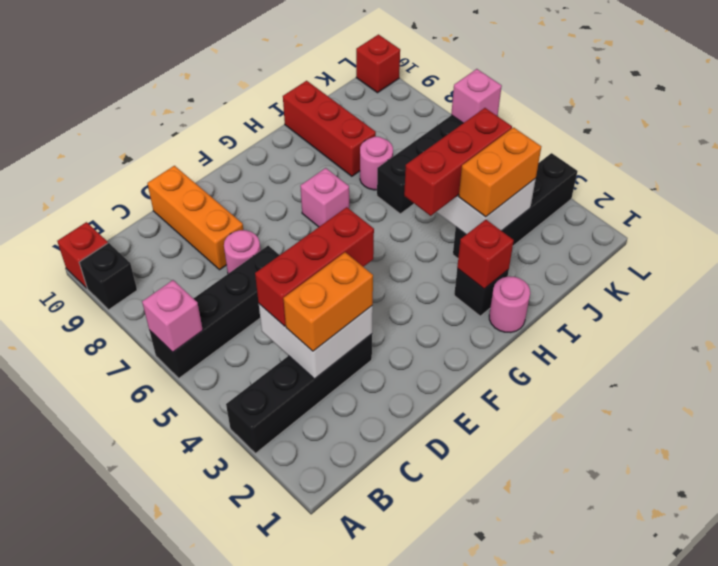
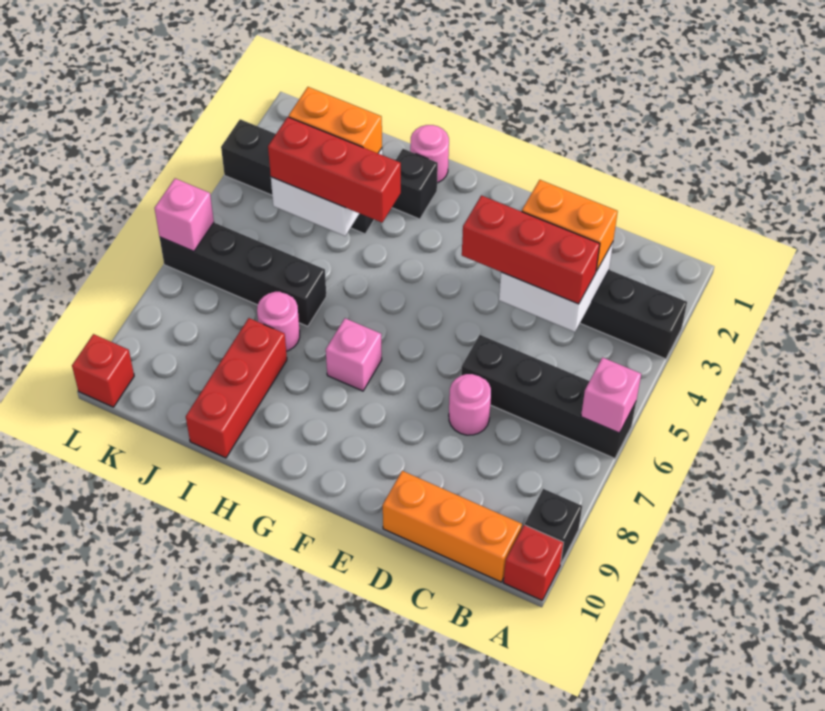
orange 1x3 brick [147,166,243,270] -> orange 1x3 brick turned to [383,471,522,582]
red 1x1 brick [457,220,514,289] -> none

